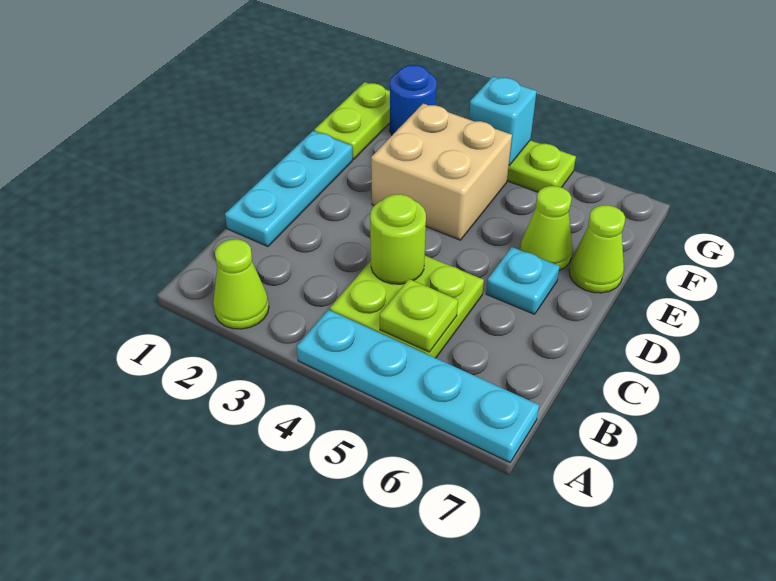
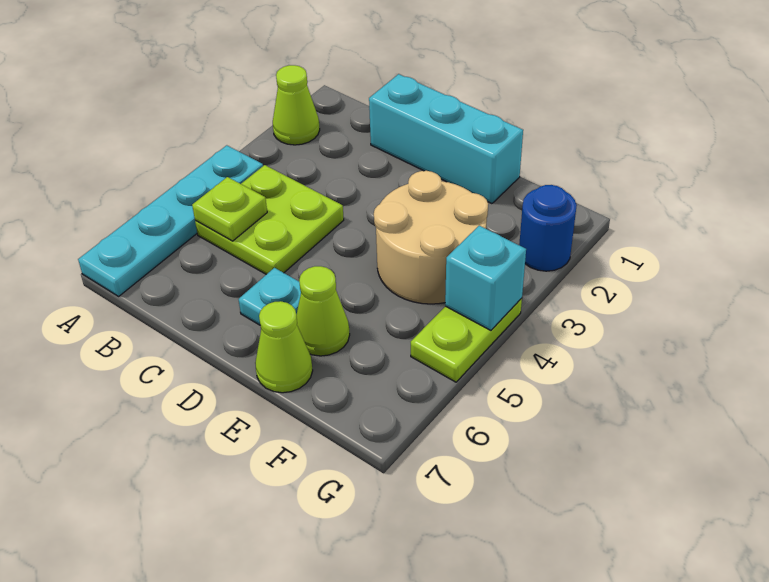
cyan 1x3 plate [225,131,353,246] -> cyan 1x3 brick [369,74,523,204]
lime 1x1 round brick [370,194,426,284] -> none
tan 2x2 brick [371,104,512,240] -> tan 2x2 round brick [374,171,488,304]
lime 1x2 plate [314,82,390,159] -> none

